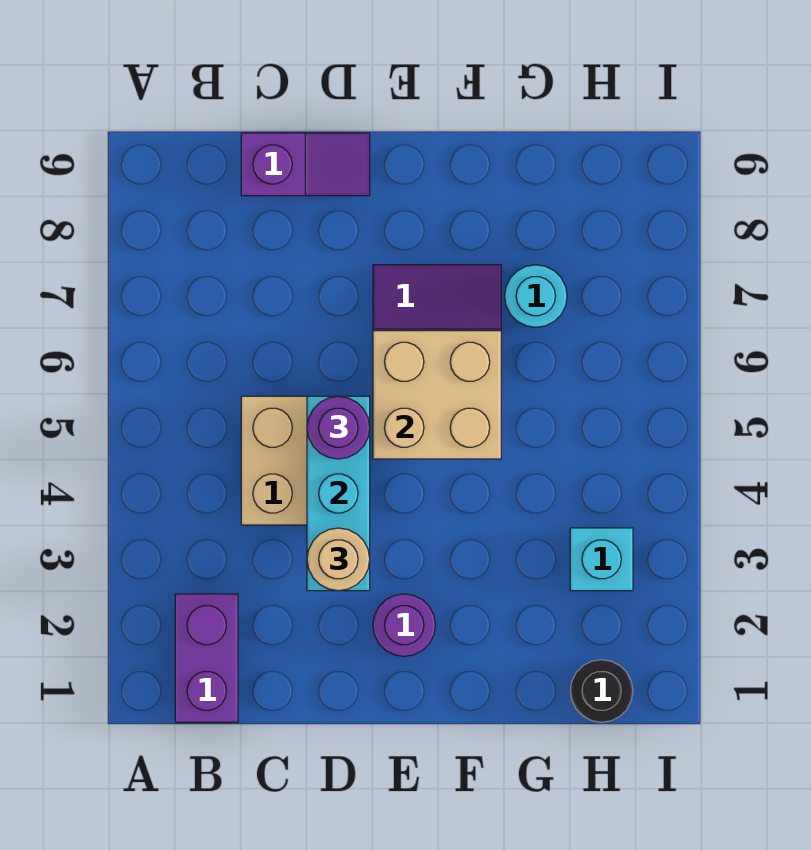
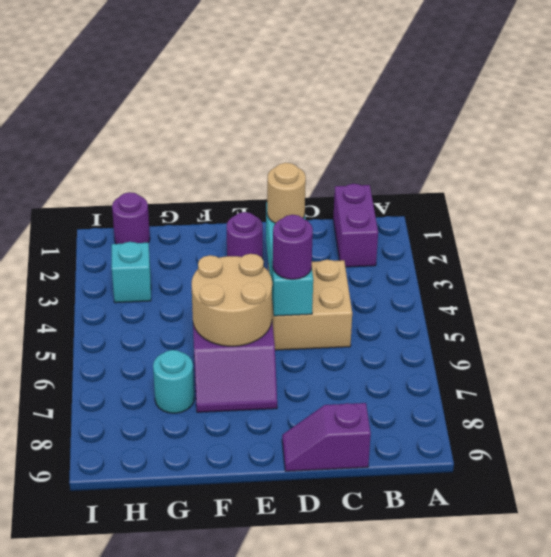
tan 2x2 brick [373,331,501,459] -> tan 2x2 round brick [192,254,272,346]
black 1x1 round brick [570,660,633,722] -> purple 1x1 round brick [112,192,150,244]

